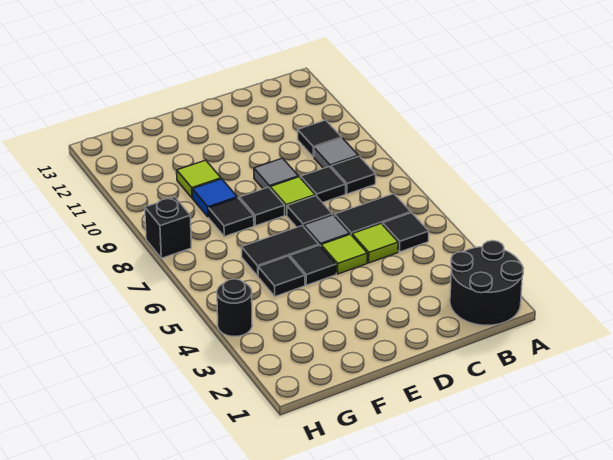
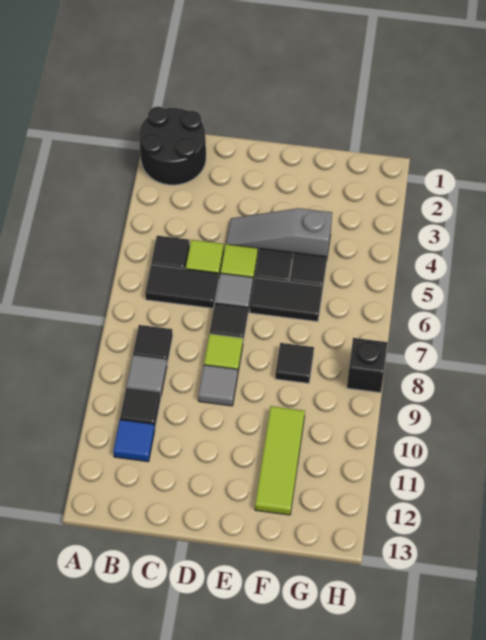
black 1x1 tile [301,167,346,203] -> none
none -> grey 1x3 slope [226,208,332,258]
black 1x1 tile [240,187,285,226] -> none
blue 1x1 tile [193,179,237,217] -> blue 1x1 tile moved to [113,420,155,462]
lime 1x1 tile [177,160,221,198] -> lime 1x3 tile [255,406,305,515]
black 1x1 round brick [217,279,252,336] -> none

